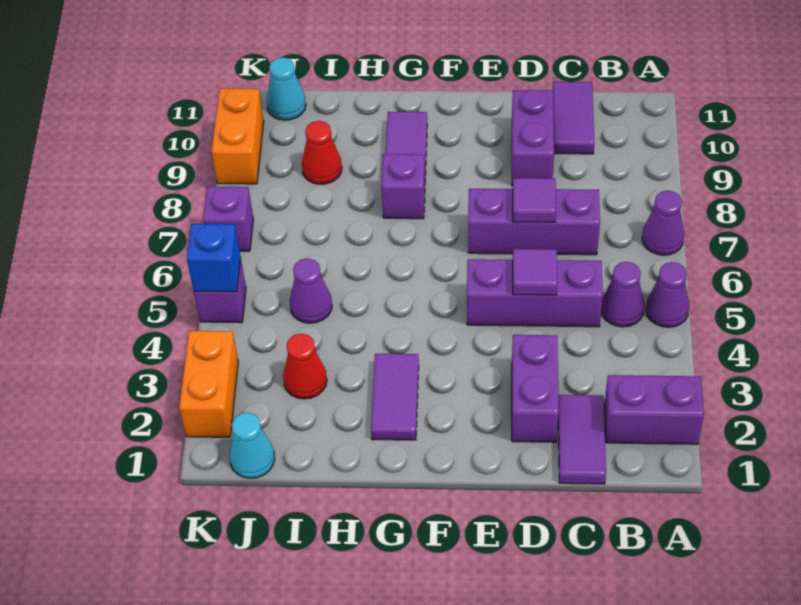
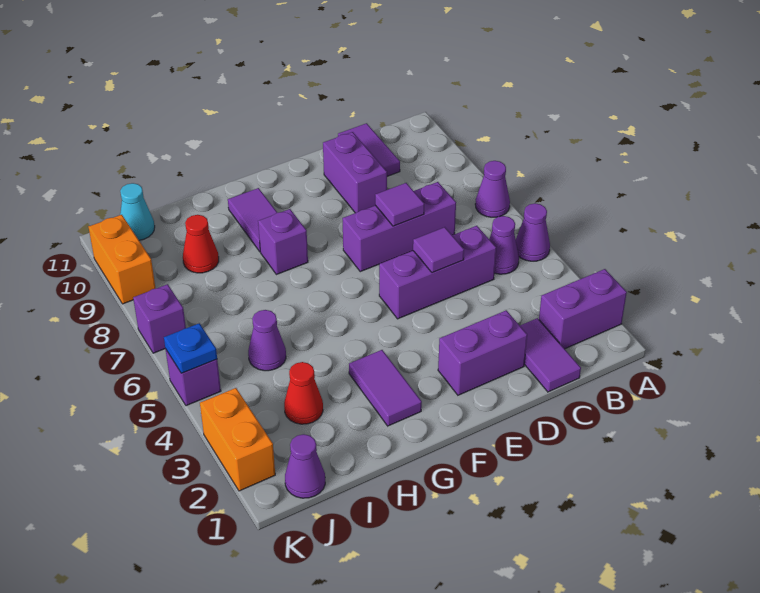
purple 1x2 brick [512,335,559,442] -> purple 1x2 brick turned to [438,310,527,395]
cyan 1x1 cone [229,413,275,478] -> purple 1x1 cone [285,434,325,498]
blue 1x1 brick [187,224,241,292] -> blue 1x1 plate [164,323,217,373]

